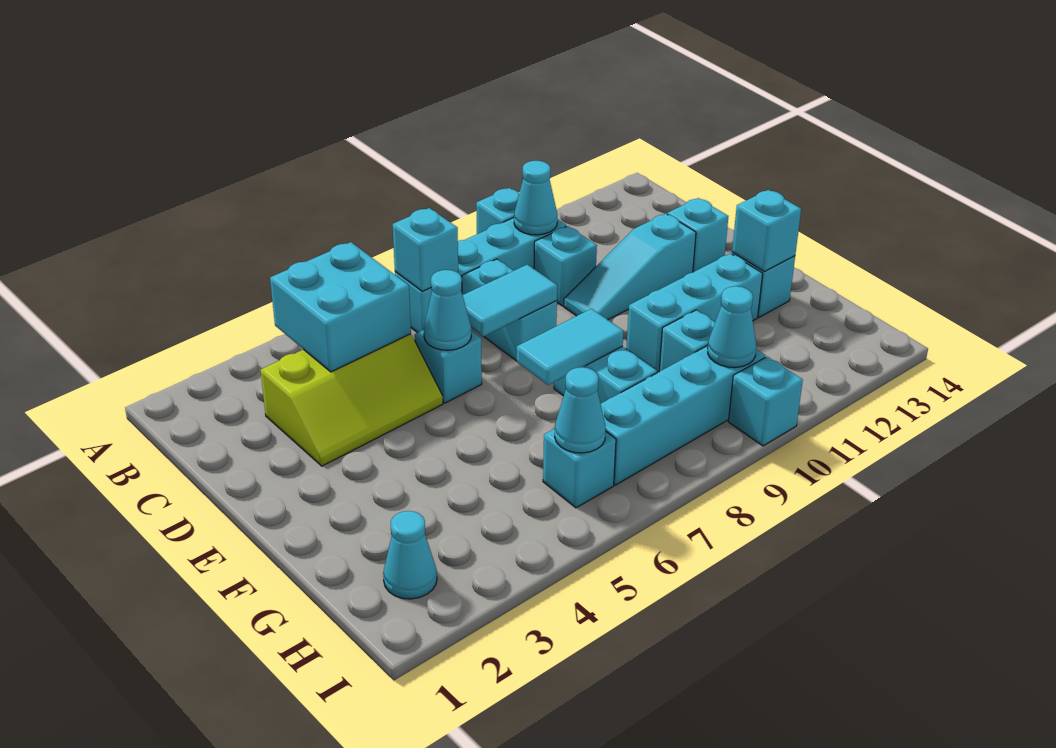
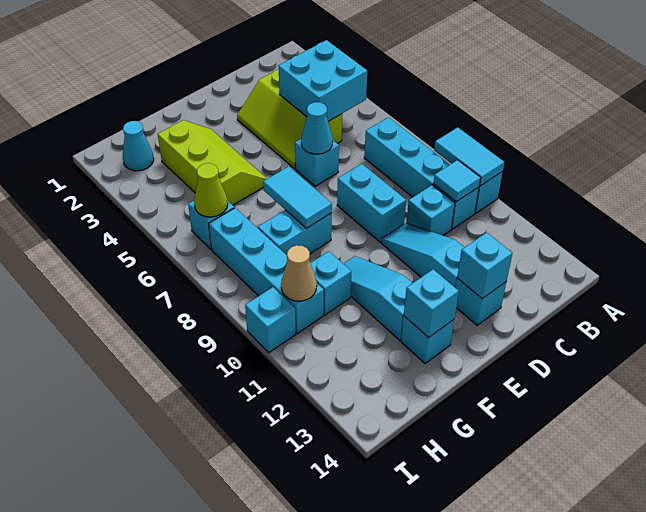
cyan 1x1 brick [393,208,458,291] -> cyan 1x1 brick moved to [457,232,512,299]
cyan 1x1 cone [514,161,557,235] -> cyan 1x1 tile [433,160,481,202]
cyan 1x2 brick [461,259,557,361] -> cyan 1x2 brick turned to [337,164,406,242]
cyan 1x2 tile [463,265,557,337] -> cyan 1x2 tile moved to [434,127,504,186]
none -> lime 2x3 slope [158,120,267,205]
cyan 1x3 brick [626,253,763,373] -> cyan 1x3 slope [343,256,412,341]
cyan 1x1 cone [555,367,606,453] -> lime 1x1 cone [194,163,228,217]
cyan 1x1 cone [708,286,756,368] -> tan 1x1 cone [281,245,317,301]

